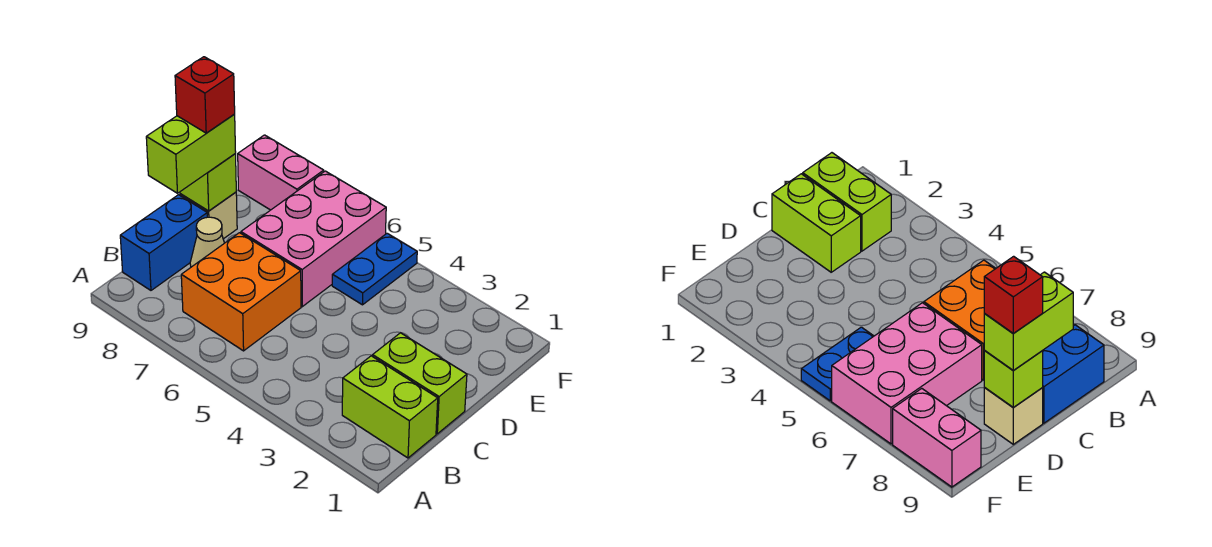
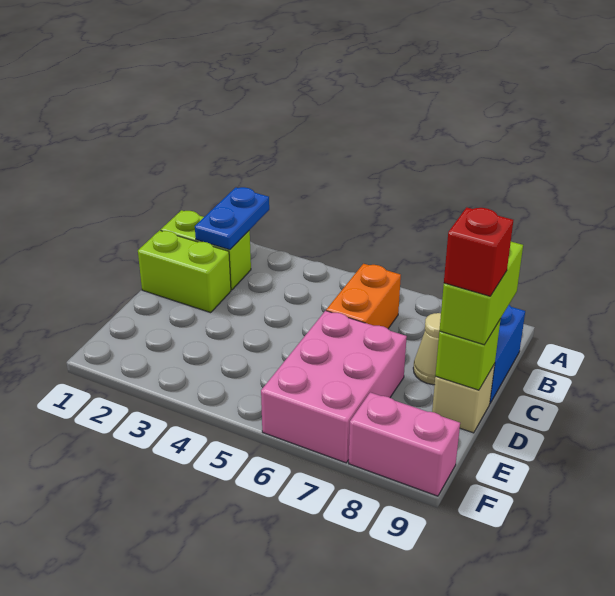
orange 2x2 brick [181,233,301,351] -> orange 1x2 brick [326,264,401,328]
blue 1x2 plate [332,233,417,305] -> blue 1x2 plate moved to [195,187,269,250]

